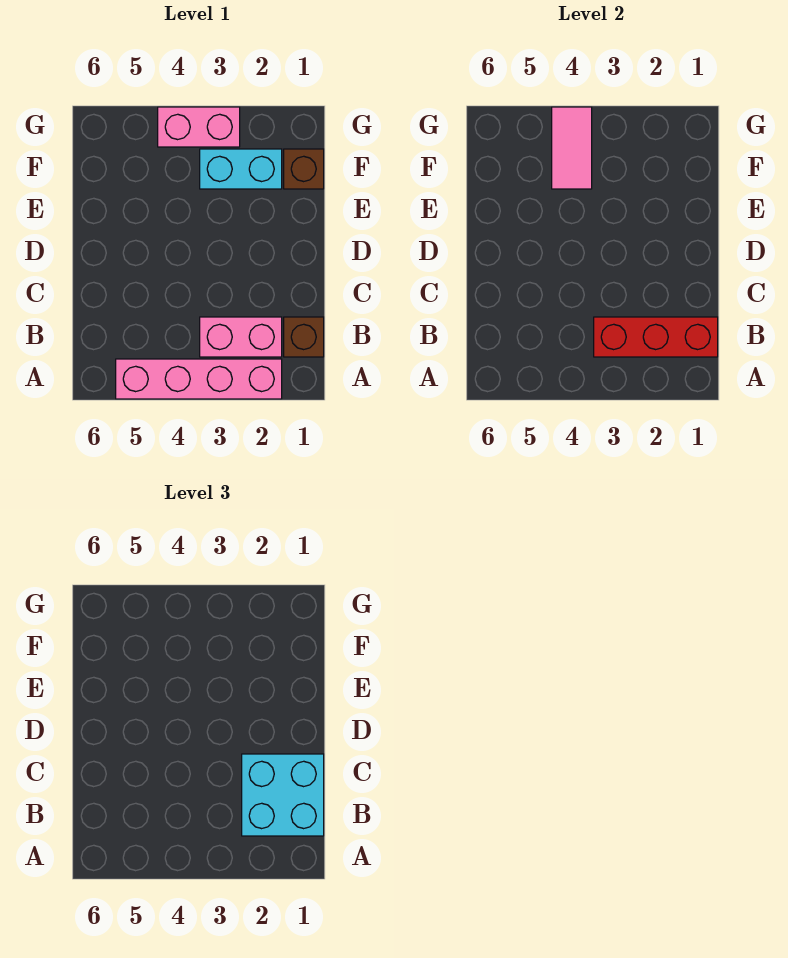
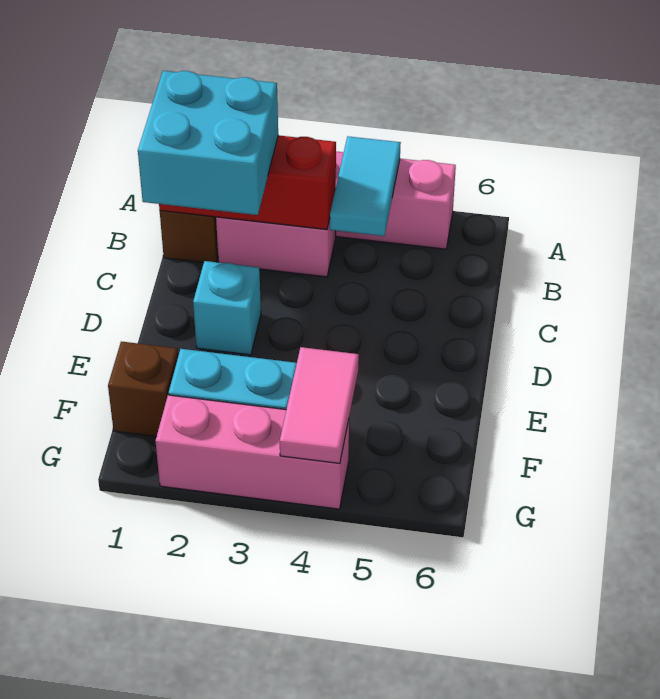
none -> cyan 1x2 tile [330,136,401,236]
none -> cyan 1x1 brick [193,261,261,355]
pink 1x2 brick [158,107,240,147] -> pink 1x3 brick [156,395,349,509]

